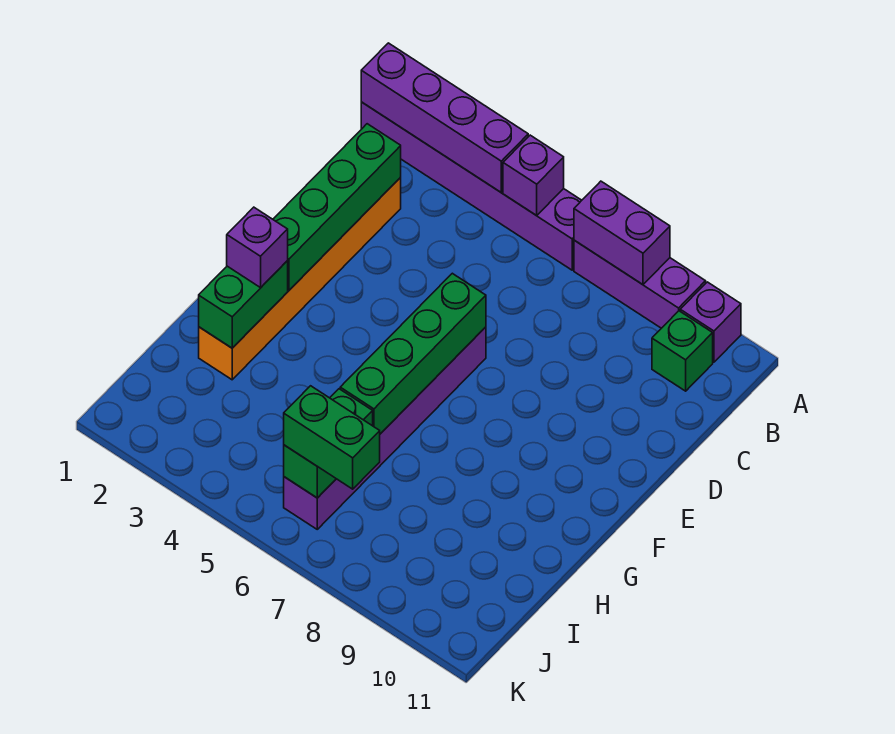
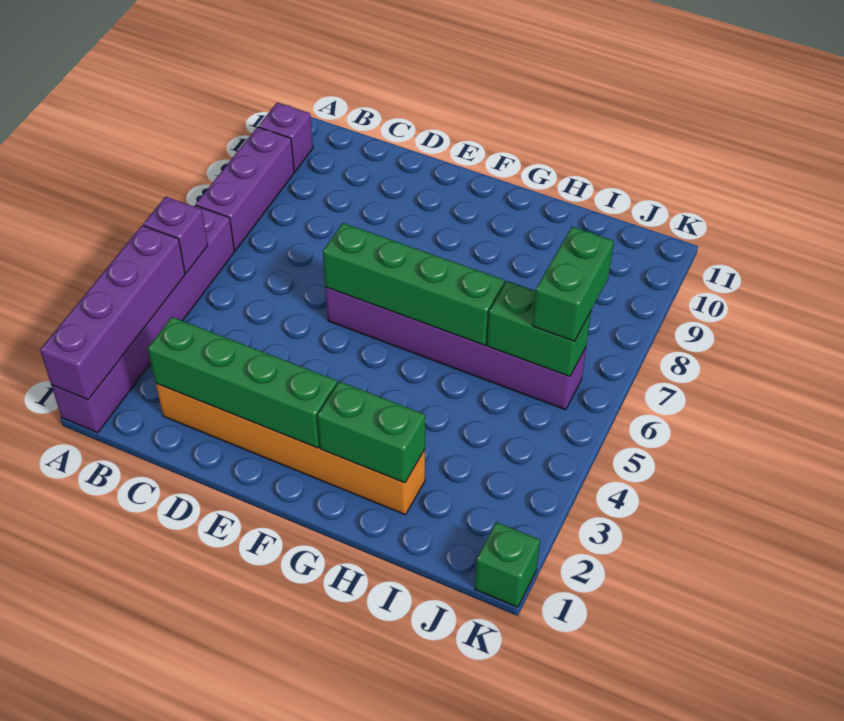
purple 1x2 brick [574,181,670,285] -> none
green 1x1 brick [652,311,713,391] -> green 1x1 brick moved to [475,522,540,607]
purple 1x1 brick [227,207,288,288] -> none

